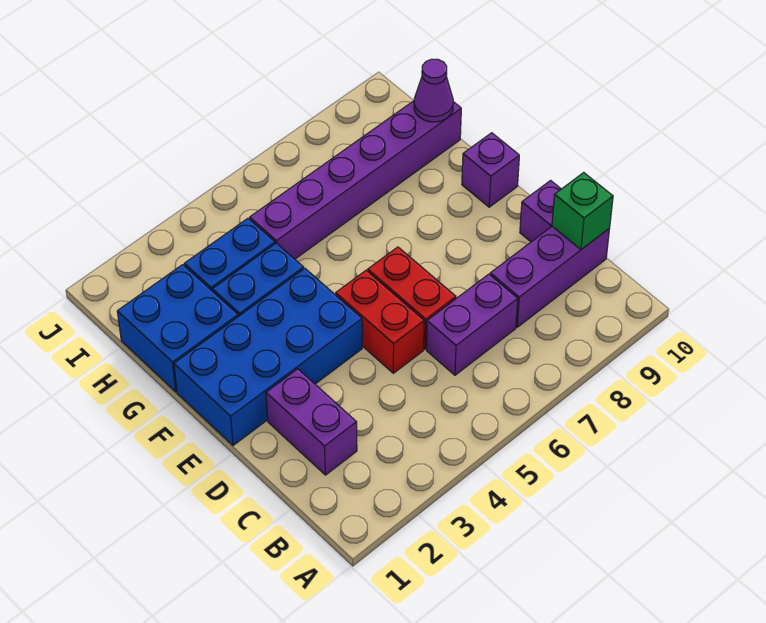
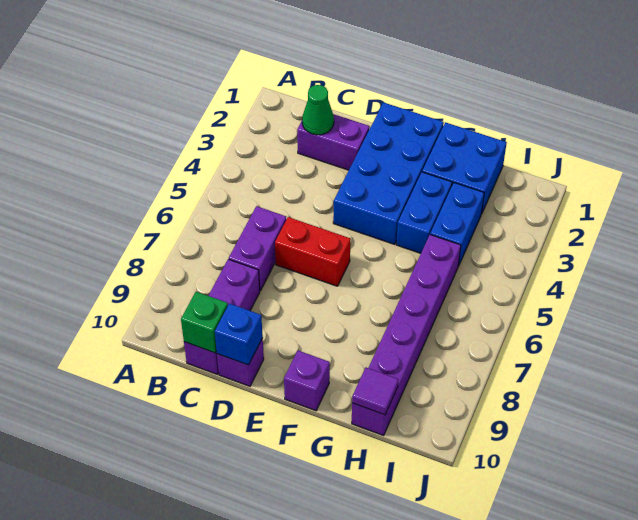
none -> green 1x1 cone [302,85,334,135]
red 1x2 brick [336,270,424,373] -> none
none -> blue 1x1 brick [215,303,263,365]
purple 1x1 cone [414,59,453,122] -> purple 1x1 tile [352,368,398,415]

